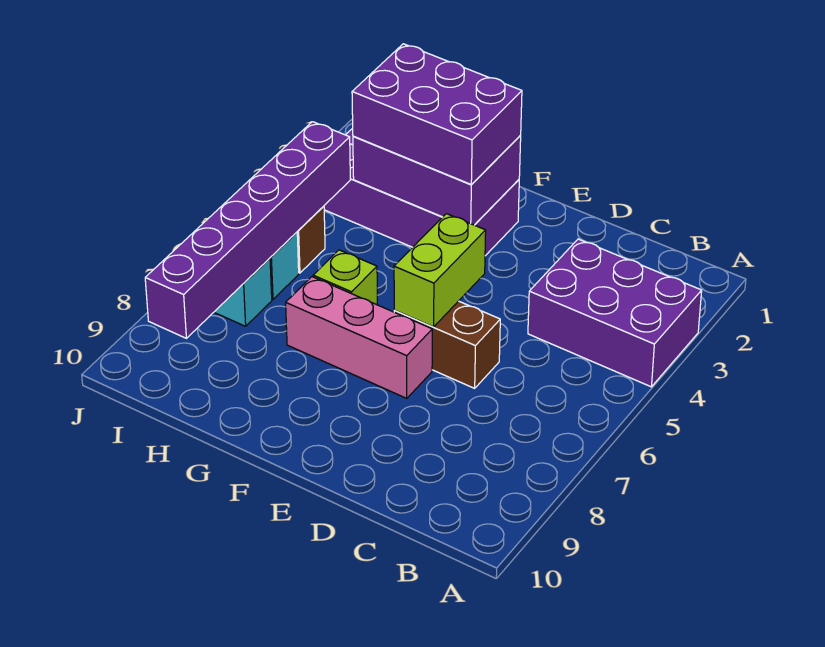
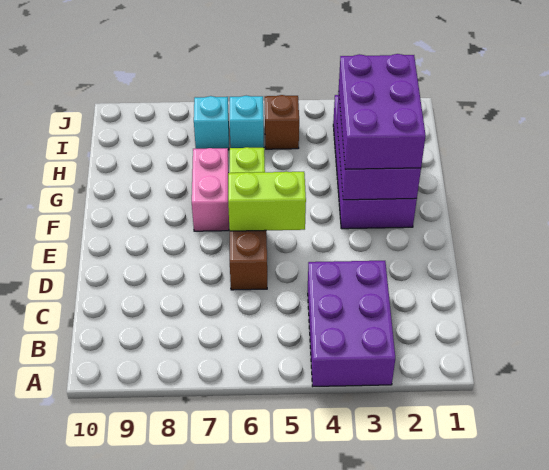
pink 1x3 brick [286,277,432,398] -> pink 1x2 brick [192,148,229,231]
purple 1x6 brick [145,122,350,338] -> none

